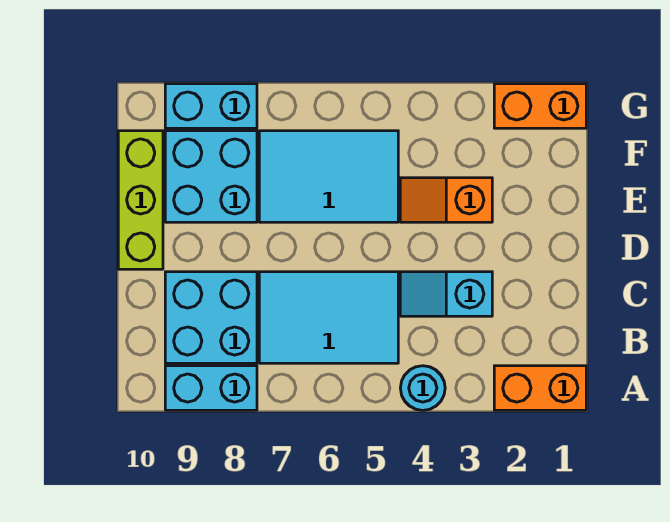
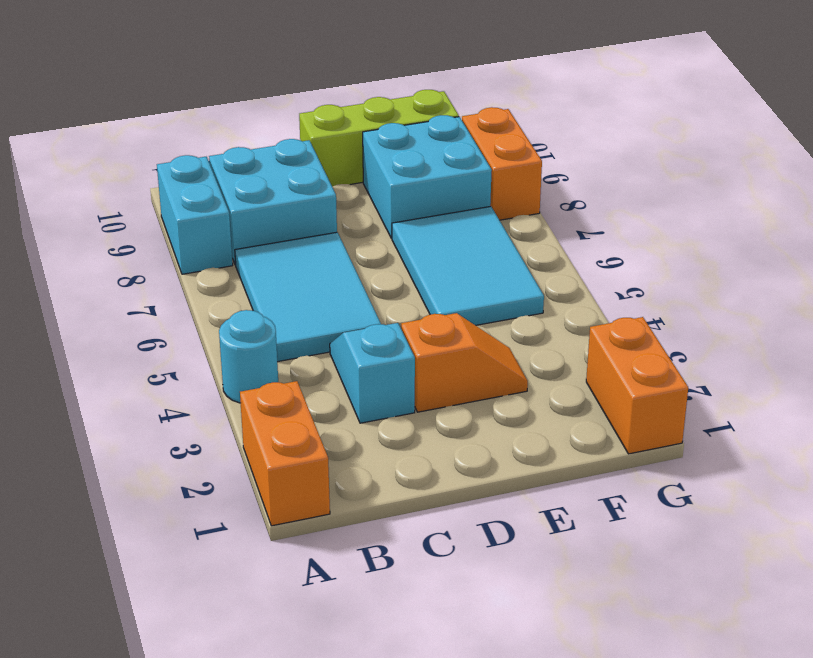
orange 1x2 slope [400,178,492,222] -> orange 1x2 slope turned to [401,313,528,412]
cyan 1x2 brick [165,84,257,128] -> orange 1x2 brick [462,107,542,220]

